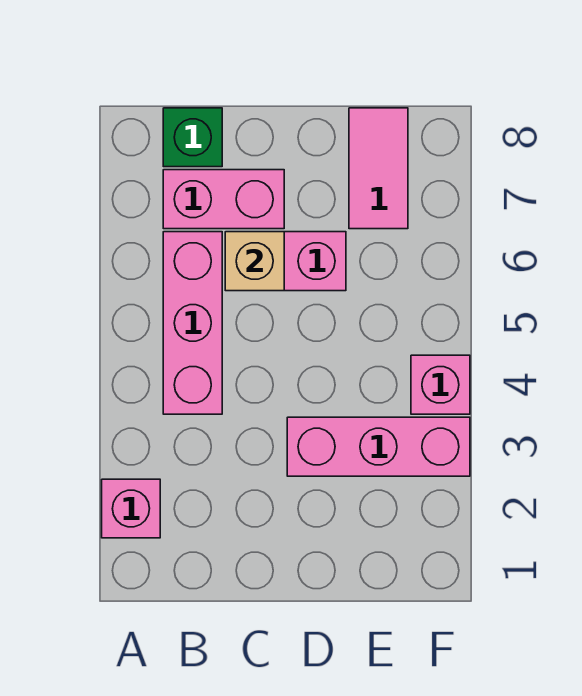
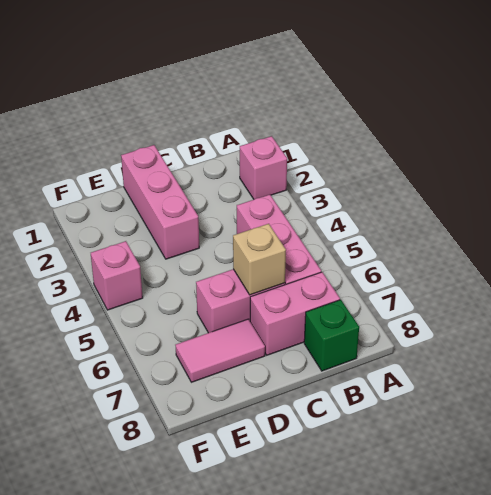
pink 1x3 brick [287,417,470,476] -> pink 1x3 brick turned to [121,145,199,259]
pink 1x2 tile [349,108,408,229] -> pink 1x2 tile turned to [175,319,265,382]

